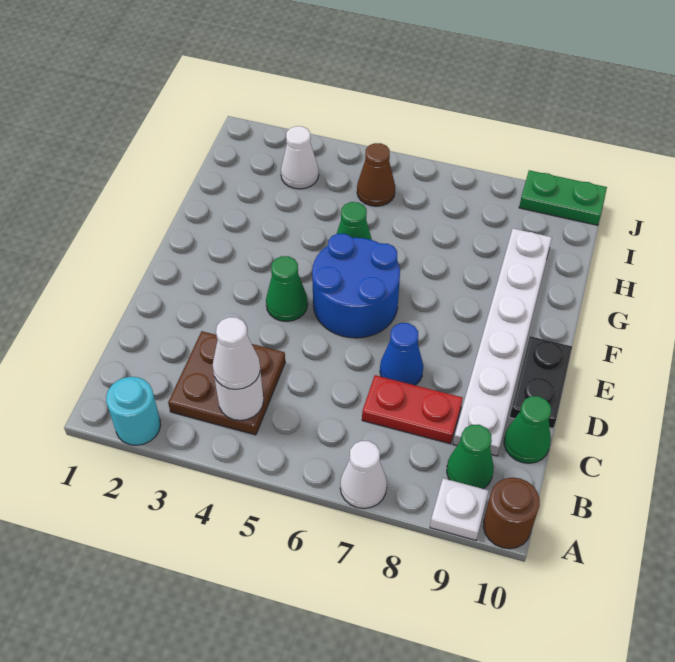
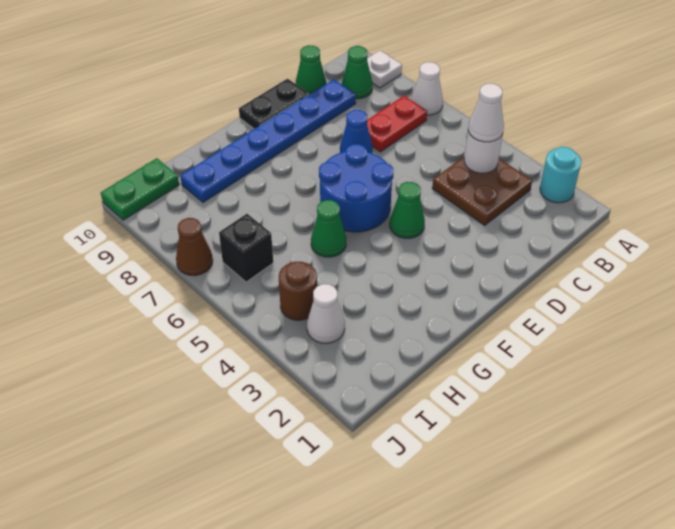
brown 1x1 round brick [483,477,540,549] -> brown 1x1 round brick moved to [279,262,317,320]
red 1x2 plate [362,375,463,444] -> red 1x2 plate turned to [367,96,427,152]
white 1x6 plate [453,228,552,456] -> blue 1x6 plate [180,79,356,202]
brown 1x1 cone [357,143,395,206] -> brown 1x1 cone moved to [176,218,213,276]
none -> black 1x1 brick [219,214,273,282]
green 1x2 plate [519,170,607,225] -> green 1x2 plate turned to [101,158,179,220]

